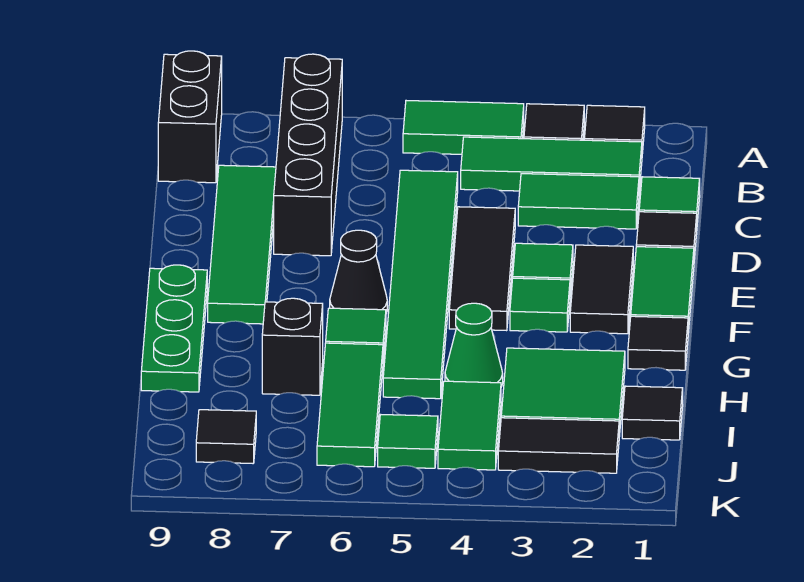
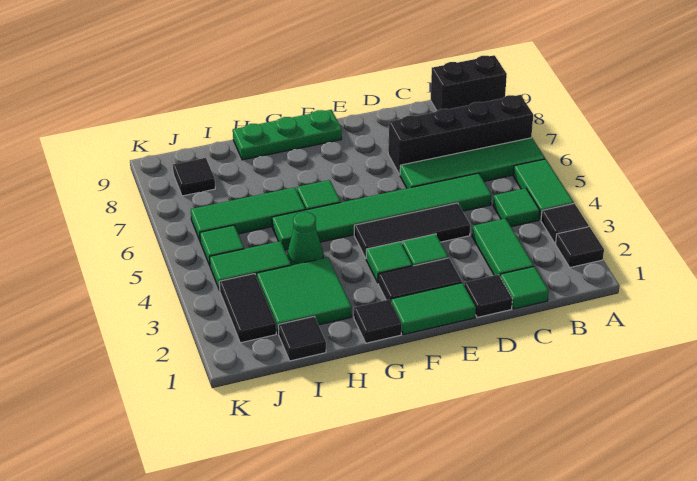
green 1x3 tile [461,137,642,191] -> green 1x1 tile [493,188,540,227]
green 1x4 tile [208,165,276,324] -> green 1x4 tile moved to [400,138,545,188]
black 1x1 cone [330,230,387,313] -> none
black 1x1 brick [262,298,323,395] -> none

